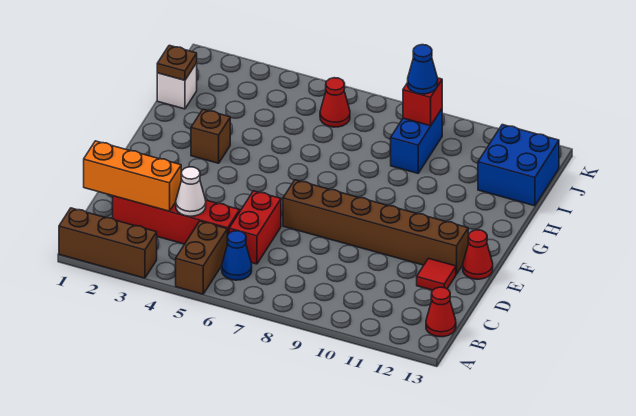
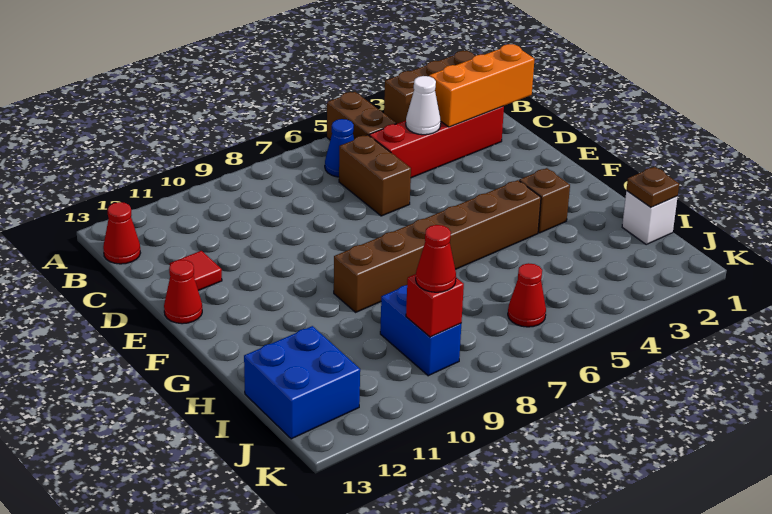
red 1x2 brick [229,191,281,264] -> brown 1x2 brick [339,135,411,216]
brown 1x6 brick [283,180,468,274] -> brown 1x6 brick moved to [334,180,541,312]
blue 1x1 cone [408,45,438,94] -> red 1x1 cone [416,225,456,292]

